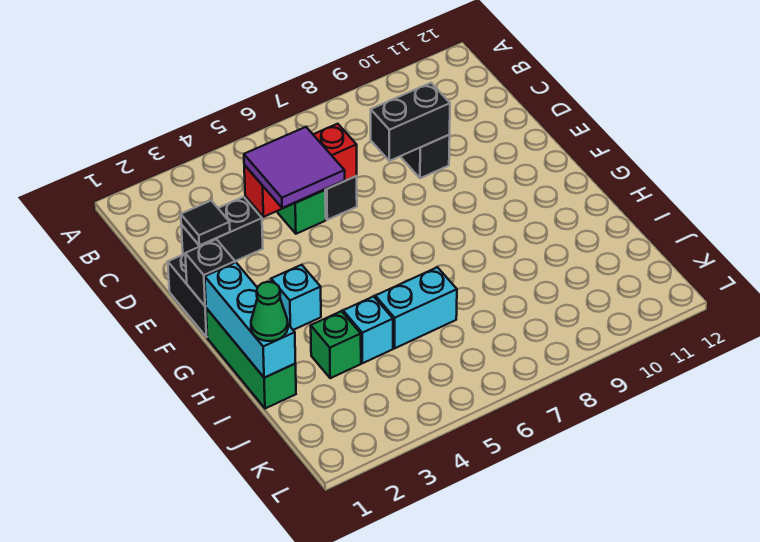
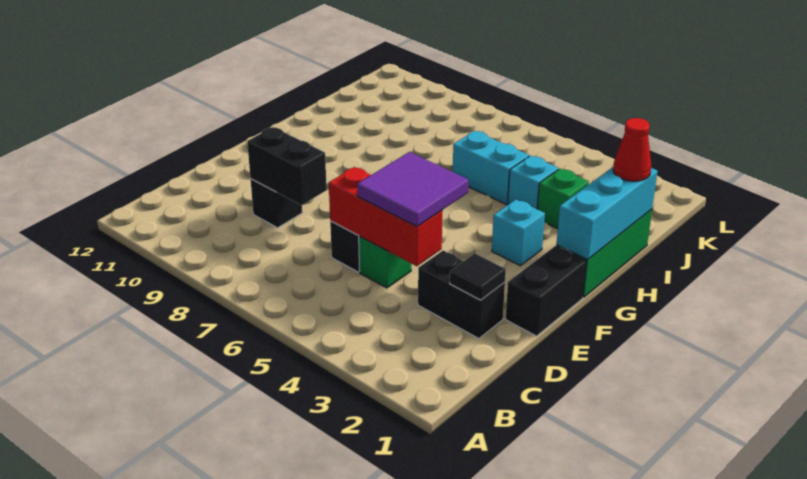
black 1x1 brick [185,239,235,306] -> none
green 1x1 cone [251,282,288,341] -> red 1x1 cone [613,118,651,181]

